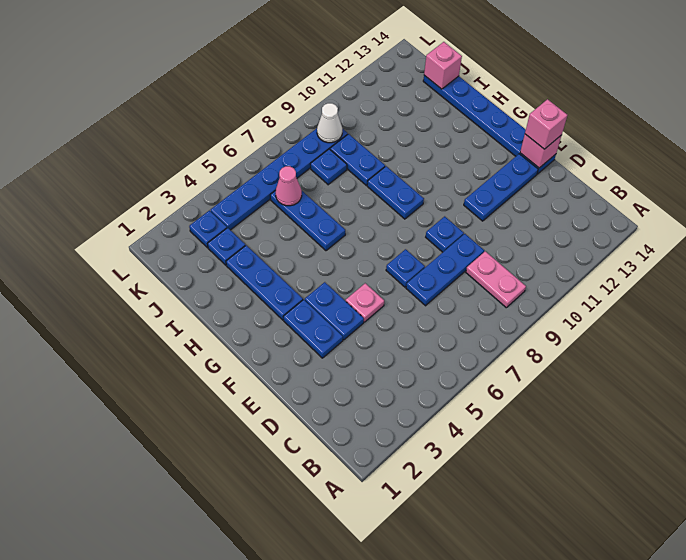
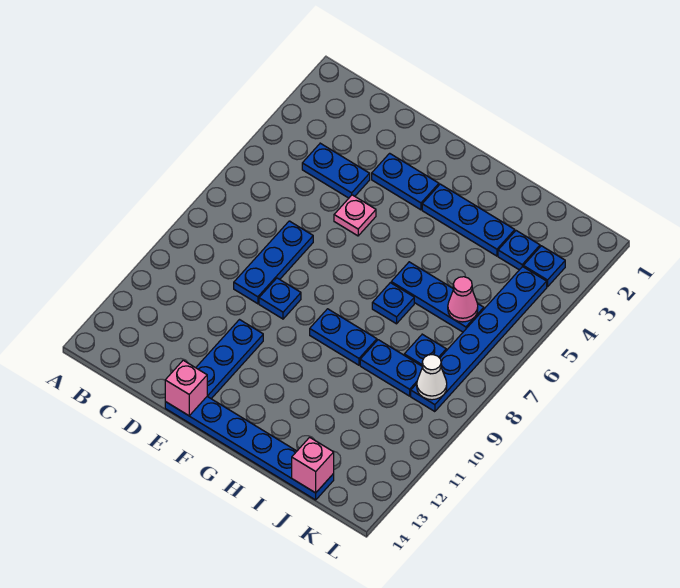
pink 1x2 plate [466,251,526,308] -> none
blue 1x2 plate [305,282,364,340] -> blue 1x2 plate moved to [302,143,370,198]
blue 1x1 plate [386,249,425,287] -> blue 1x1 plate moved to [372,283,414,324]
pink 1x1 brick [525,99,567,149] -> none

